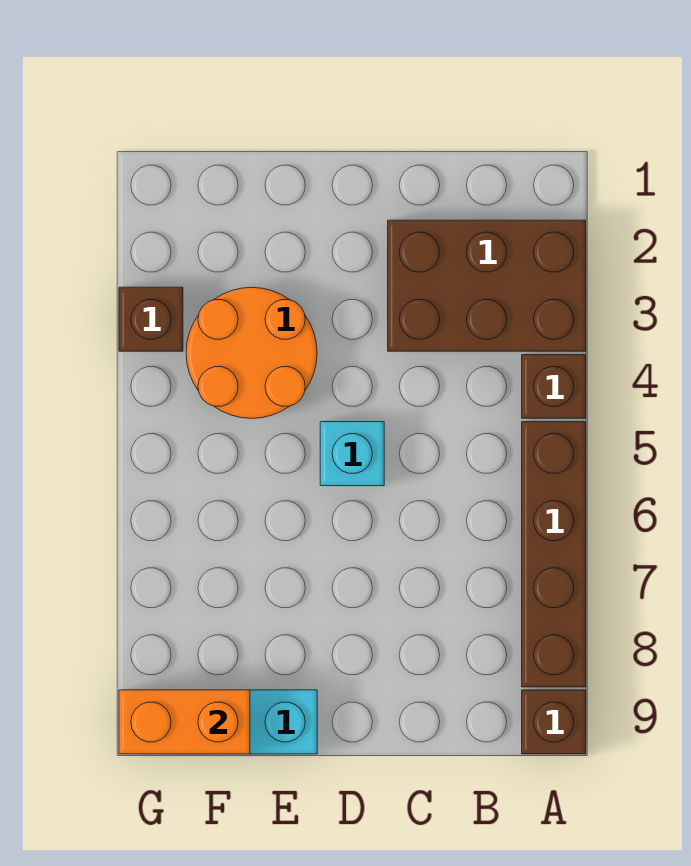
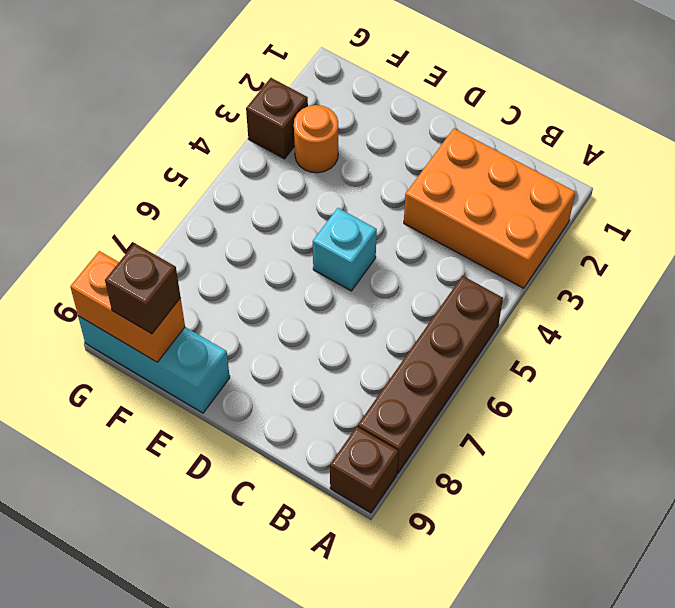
brown 2x3 brick [388,220,586,351] -> orange 2x3 brick [404,129,575,288]
brown 1x1 brick [522,355,586,418] -> brown 1x1 brick moved to [105,243,181,334]
orange 2x2 round brick [186,287,317,418] -> orange 1x1 round brick [294,105,338,173]

